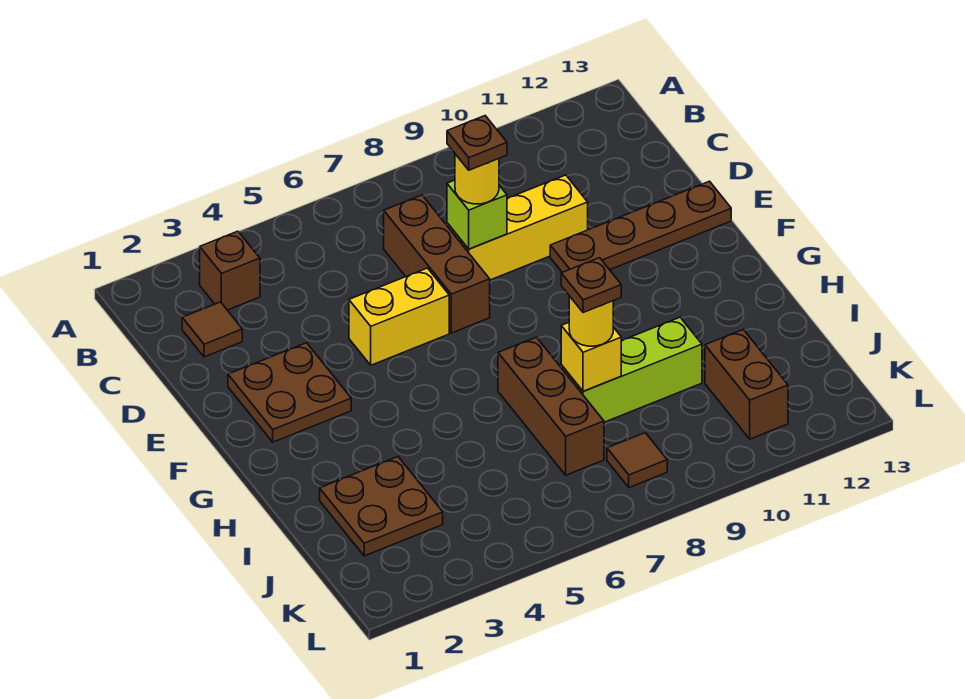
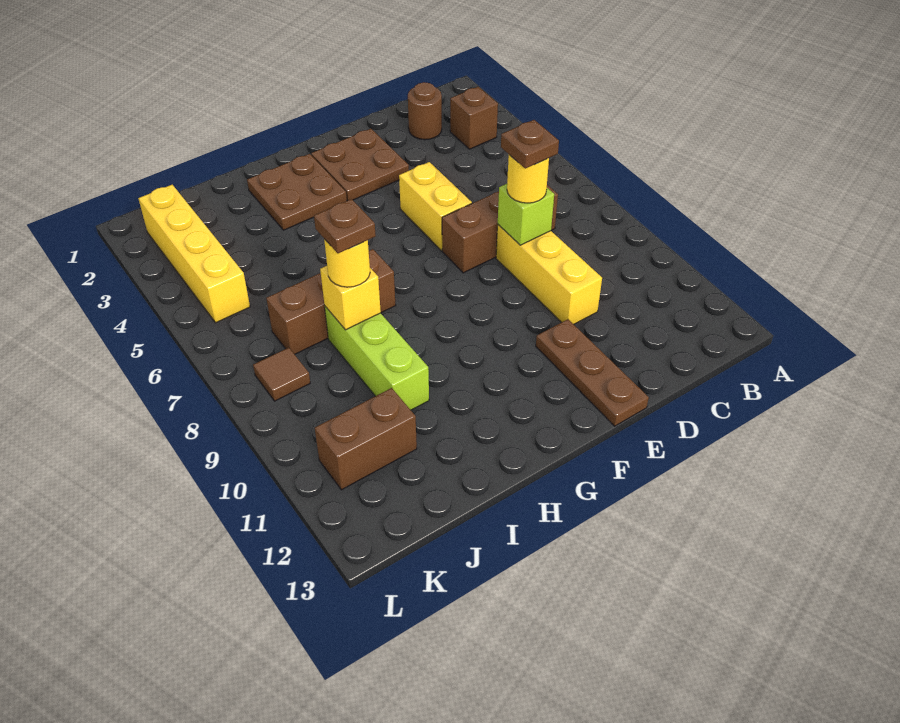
brown 1x1 tile [182,302,242,357] -> brown 1x1 round brick [408,82,442,140]
brown 1x4 plate [550,181,731,272] -> brown 1x3 plate [536,319,649,426]
brown 2x2 plate [320,457,443,556] -> brown 2x2 plate moved to [247,154,347,230]
none -> yellow 1x4 brick [138,185,250,323]

